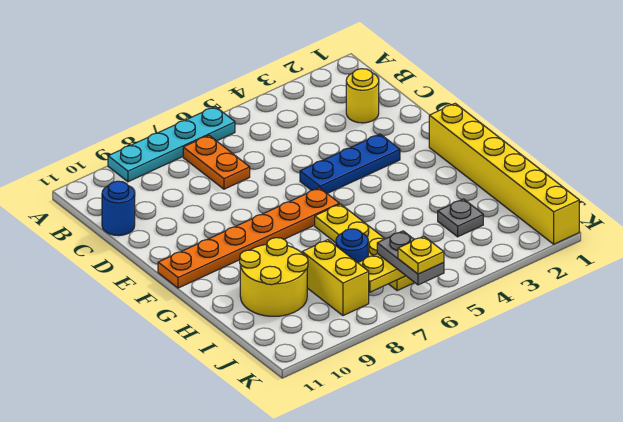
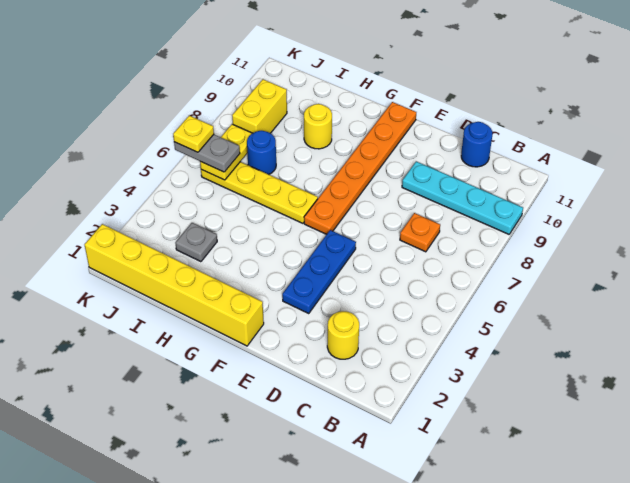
cyan 1x4 plate [108,107,235,182] -> cyan 1x4 plate turned to [402,161,523,234]
orange 1x2 plate [183,135,250,189] -> orange 1x1 plate [400,213,440,252]
yellow 2x2 round brick [240,238,308,316] -> yellow 1x1 round brick [304,104,332,149]
yellow 1x2 brick [302,240,369,316] -> yellow 1x2 brick turned to [232,79,287,133]

